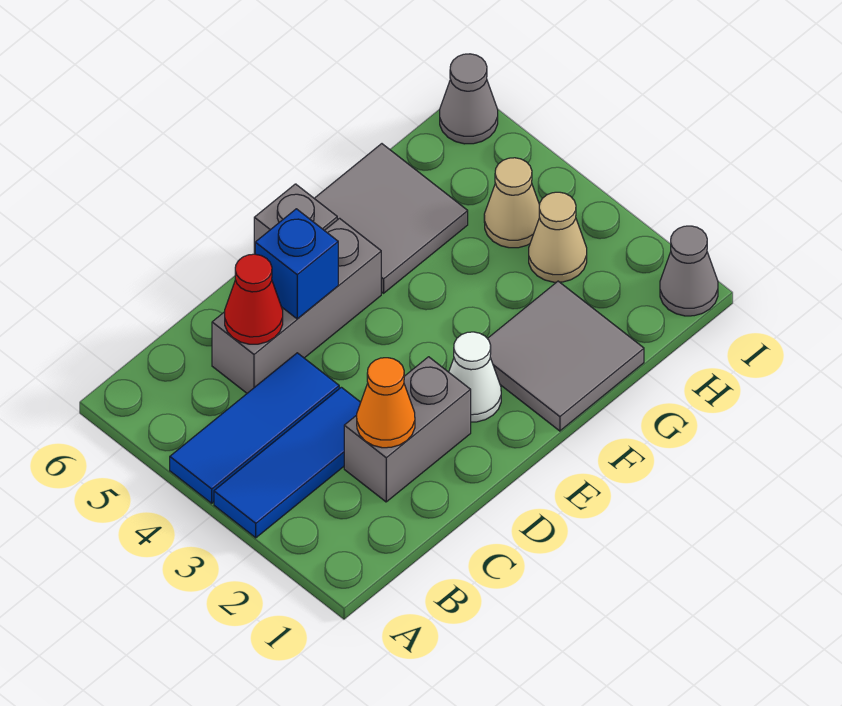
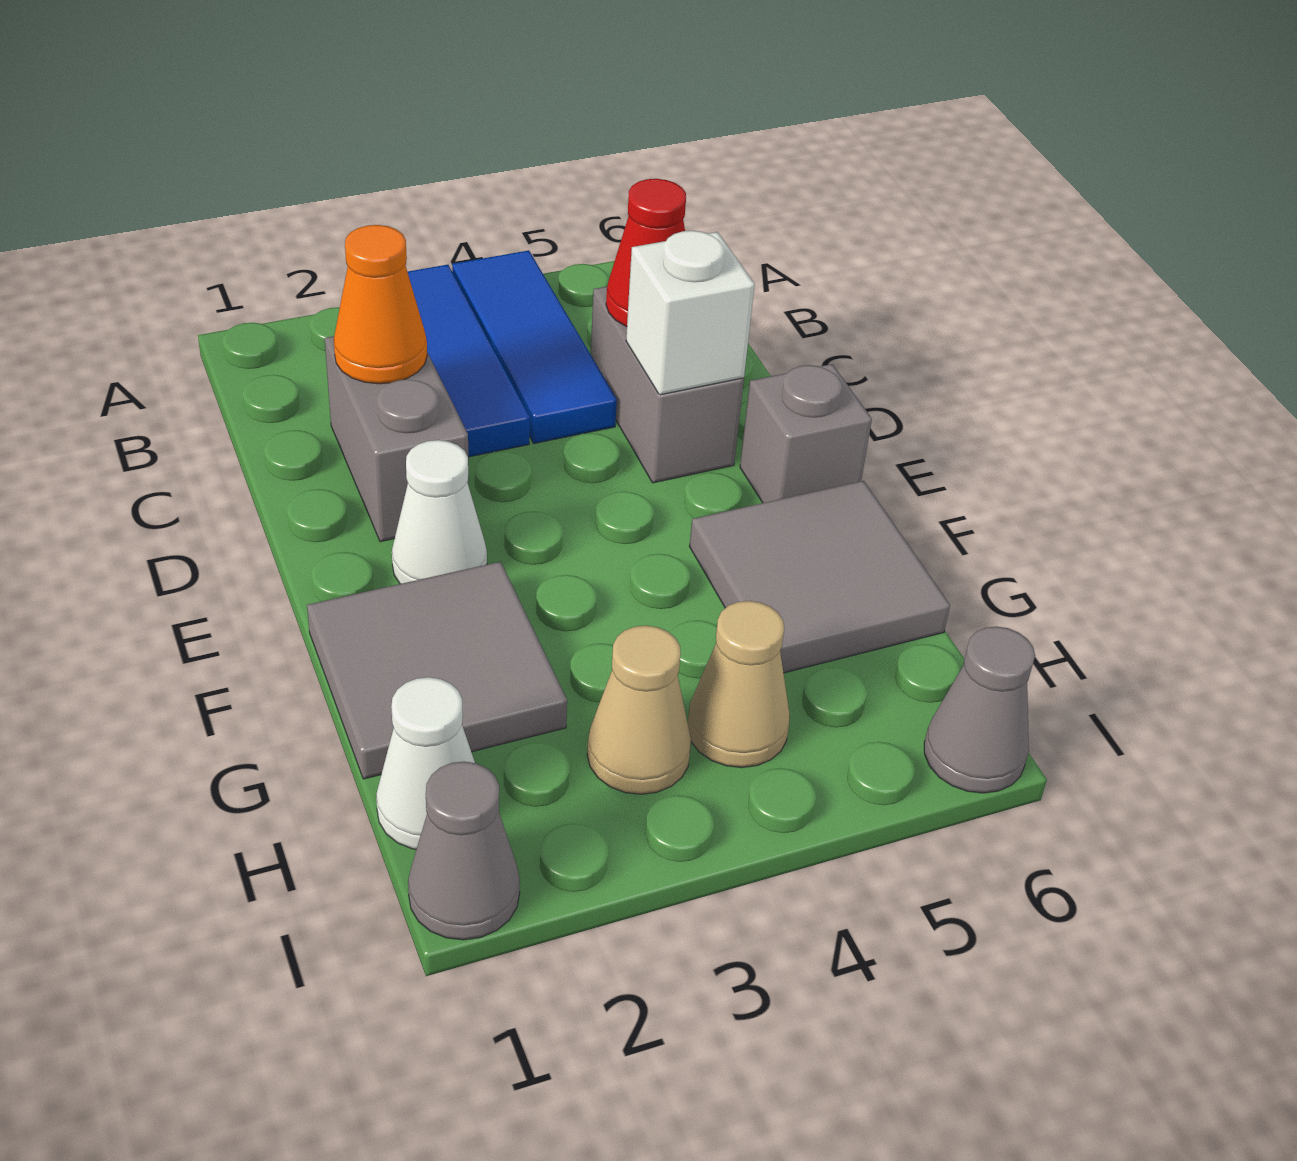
grey 1x3 brick [212,218,381,393] -> grey 1x2 brick [591,287,744,483]
blue 1x1 brick [255,209,338,319] -> white 1x1 brick [626,231,755,395]
none -> white 1x1 cone [376,677,475,849]

